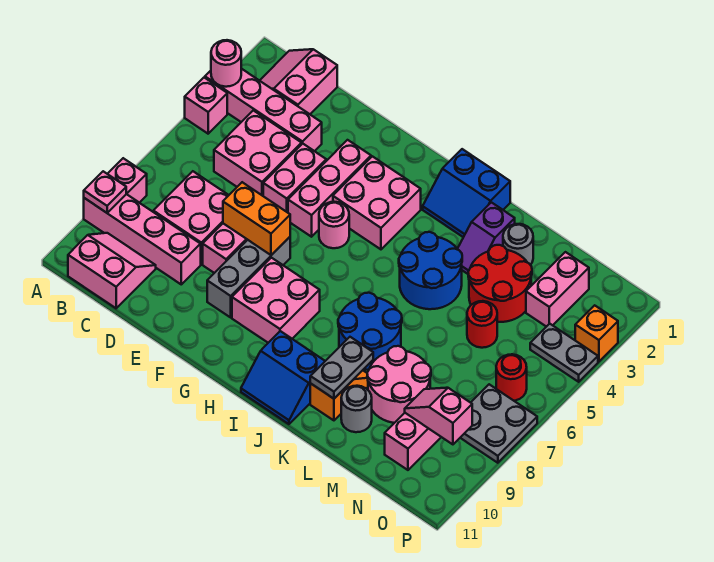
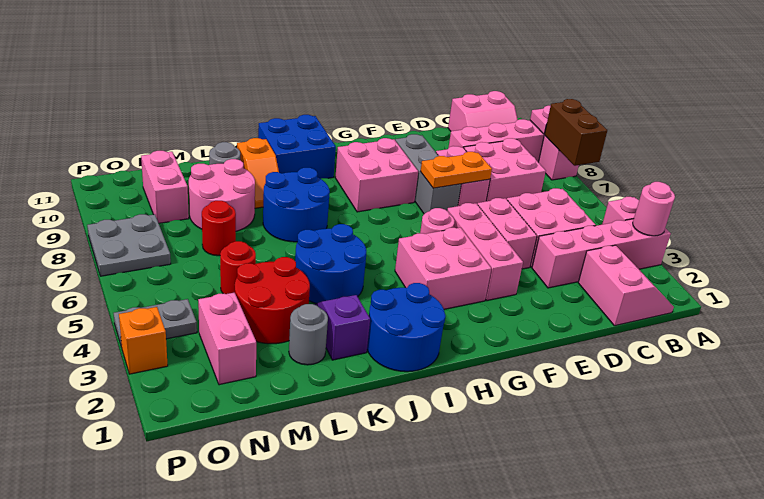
none -> brown 1x2 brick [544,99,607,166]
orange 1x2 brick [223,182,290,255] -> orange 1x2 plate [420,152,492,188]
blue 2x2 slope [423,149,510,237] -> blue 2x2 round brick [367,283,445,372]
blue 2x2 slope [241,331,325,424] -> blue 2x2 brick [258,115,336,179]
grey 1x2 plate [310,337,373,399] -> none
pink 1x2 slope [405,388,472,444] -> none
red 1x1 round brick [496,354,527,401] -> red 1x1 round brick moved to [202,201,236,256]

